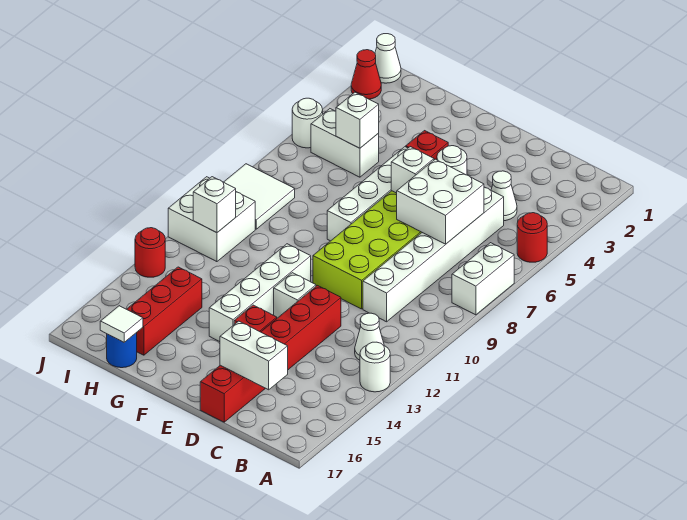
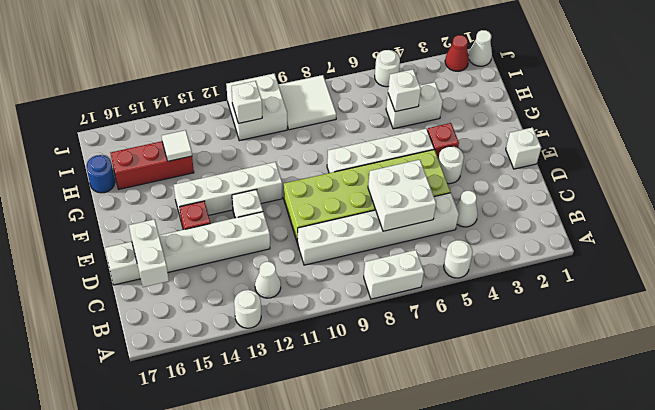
red 1x1 round brick [517,213,547,262] -> white 1x1 round brick [444,240,473,278]
red 1x6 brick [200,285,341,422] -> white 1x6 brick [105,212,270,285]
white 1x1 brick [391,147,434,193] -> white 1x1 brick moved to [506,127,541,169]
white 1x2 brick [311,109,379,177] -> white 1x2 brick turned to [386,82,443,129]
white 1x1 tile [100,306,143,342] -> white 1x1 tile moved to [162,130,192,161]
red 1x1 round brick [135,228,165,277] -> none

